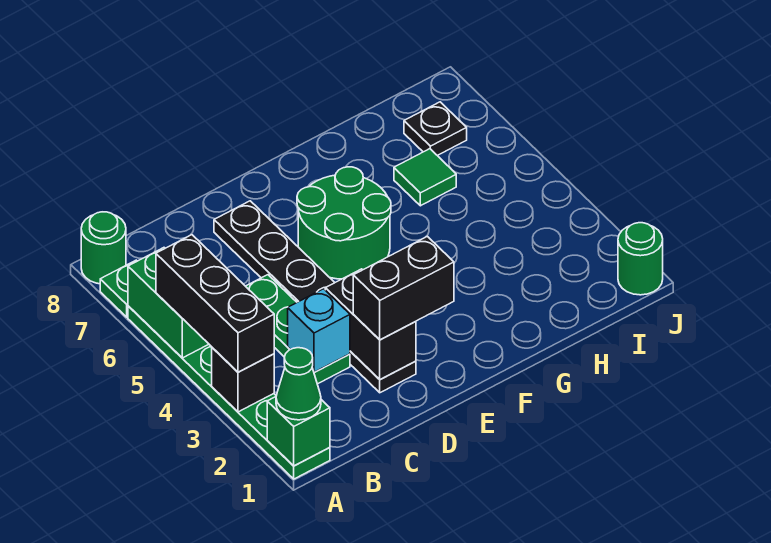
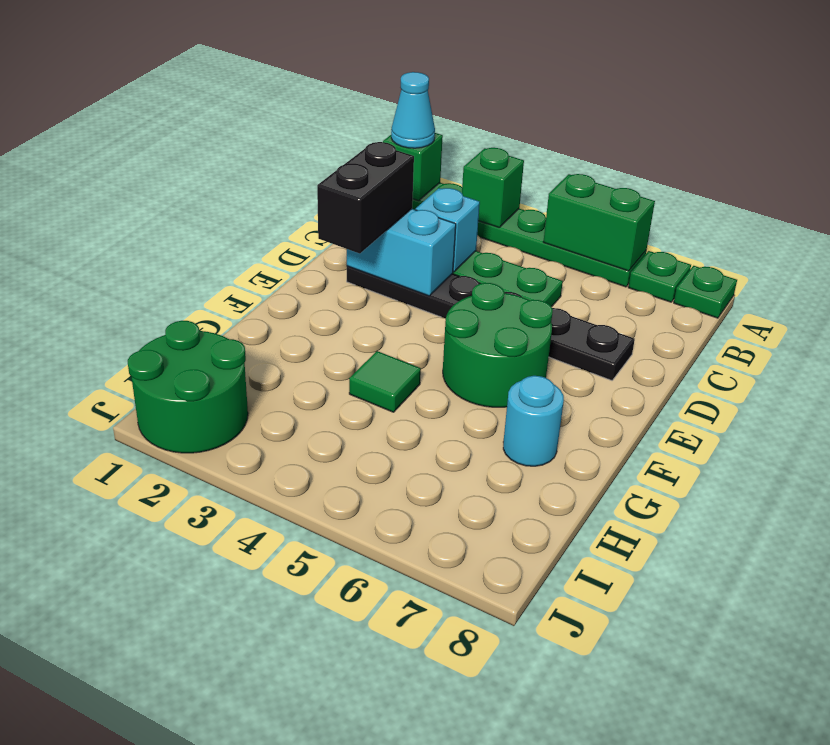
green 1x1 cone [276,348,321,420] -> cyan 1x1 cone [391,72,435,148]
black 1x1 brick [212,348,274,412] -> green 1x1 brick [462,148,524,227]
black 1x3 brick [156,235,274,372] -> none
green 1x1 round brick [81,212,126,284] -> green 1x1 plate [674,266,737,318]
black 1x2 brick [325,269,416,380] -> cyan 1x2 brick [347,209,456,296]
none -> cyan 1x1 round brick [503,376,564,466]
green 1x1 tile [394,149,456,206] -> green 1x1 tile moved to [349,351,421,412]
black 1x1 plate [404,102,467,155] -> none
green 1x1 round brick [618,223,663,295] -> green 2x2 round brick [128,321,248,453]

